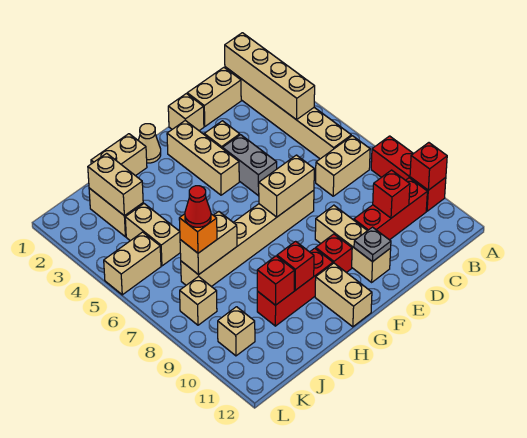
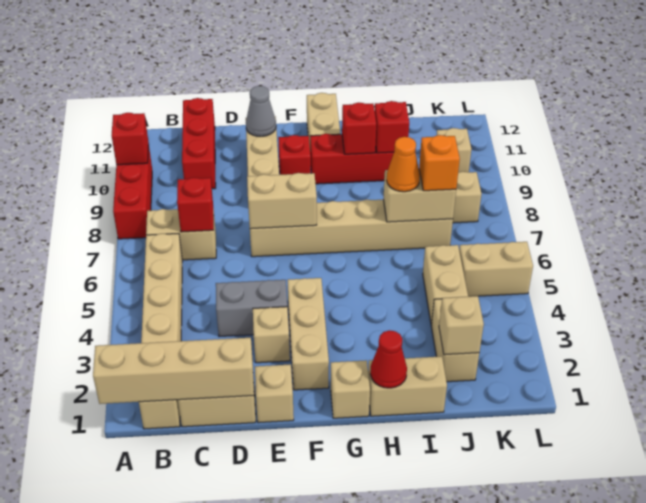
tan 1x4 brick [225,33,315,120] -> tan 1x4 brick turned to [93,338,254,404]
red 1x3 brick [354,178,427,240] -> red 1x3 brick turned to [182,98,216,189]
red 1x1 brick [373,170,410,218] -> red 1x1 brick moved to [177,178,214,232]
grey 1x2 brick [223,135,277,196] -> grey 1x2 brick turned to [216,280,287,337]
grey 1x1 plate [354,227,391,262] -> grey 1x1 cone [246,86,276,137]
tan 1x1 cone [138,124,161,163] -> tan 1x1 brick [331,360,370,418]
none -> orange 1x1 cone [387,137,420,192]
tan 1x2 brick [88,153,143,216] -> tan 1x1 brick [439,296,484,355]
red 1x1 cone [185,186,211,227] -> red 1x1 cone moved to [370,330,407,388]

